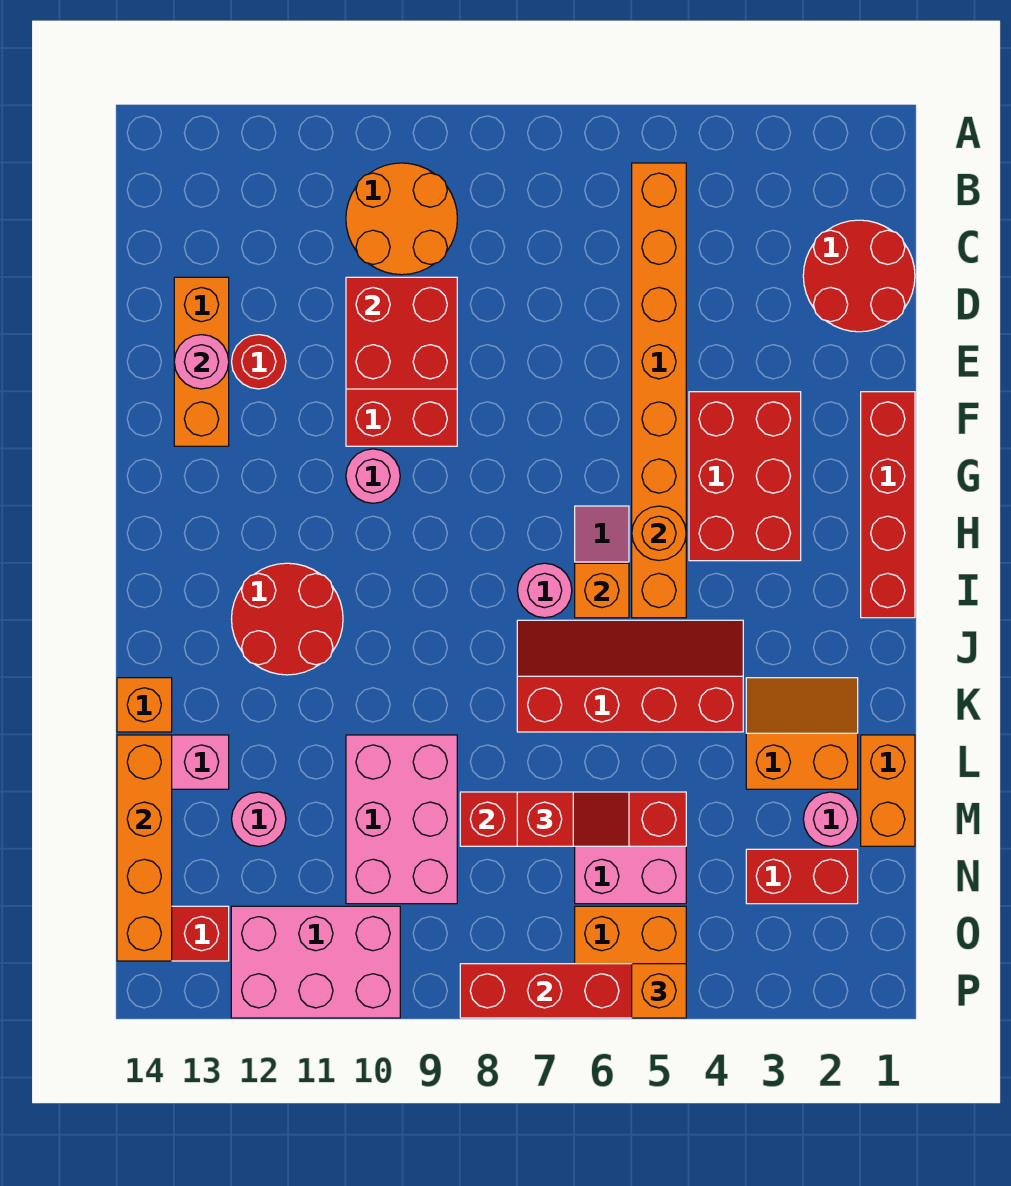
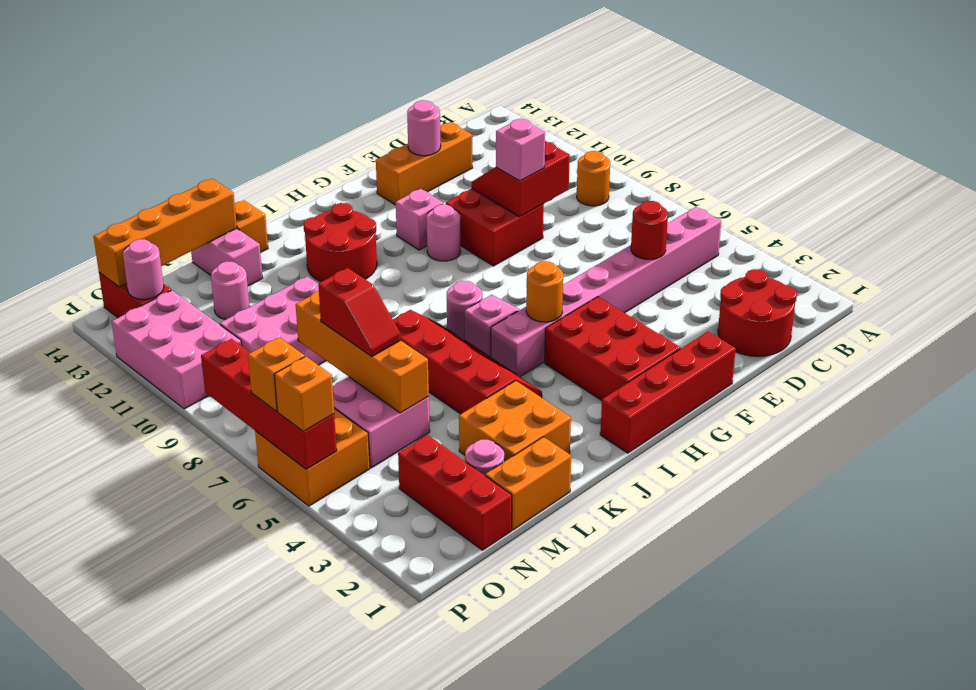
orange 1x8 brick [632,163,686,618] -> pink 1x8 brick [491,207,721,377]
orange 2x2 round brick [346,163,457,275] -> orange 1x1 round brick [577,151,610,206]
red 2x2 brick [346,277,457,389] -> red 2x2 slope [472,141,570,217]
none -> pink 1x1 brick [496,118,545,181]
red 1x1 round brick [232,335,286,389] -> red 1x1 round brick moved to [631,201,668,259]
red 2x3 brick [689,392,801,561] -> red 2x3 brick turned to [545,297,680,400]
none -> pink 1x1 brick [396,189,443,250]
orange 1x1 brick [575,563,629,618] -> orange 1x1 brick moved to [248,337,305,411]
orange 2x2 slope [746,678,858,789] -> orange 2x2 brick [459,381,571,462]
red 1x4 brick [460,792,686,846] -> orange 1x4 brick [296,291,429,413]
red 1x2 brick [746,849,858,904] -> red 1x3 brick [398,435,512,550]
none -> pink 1x1 round brick [123,239,164,299]

